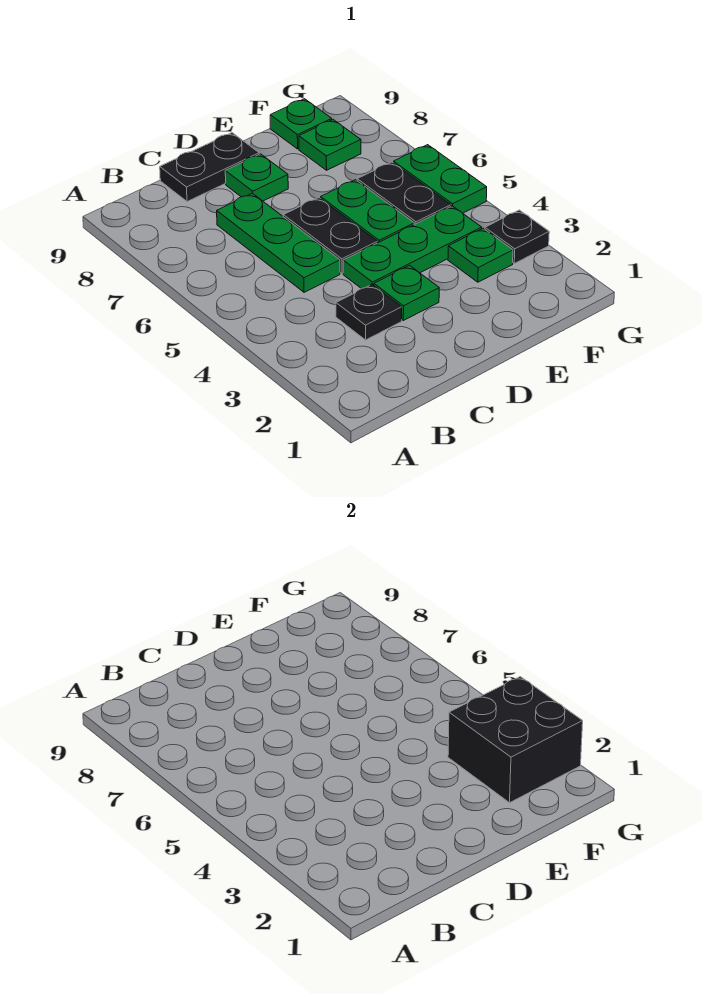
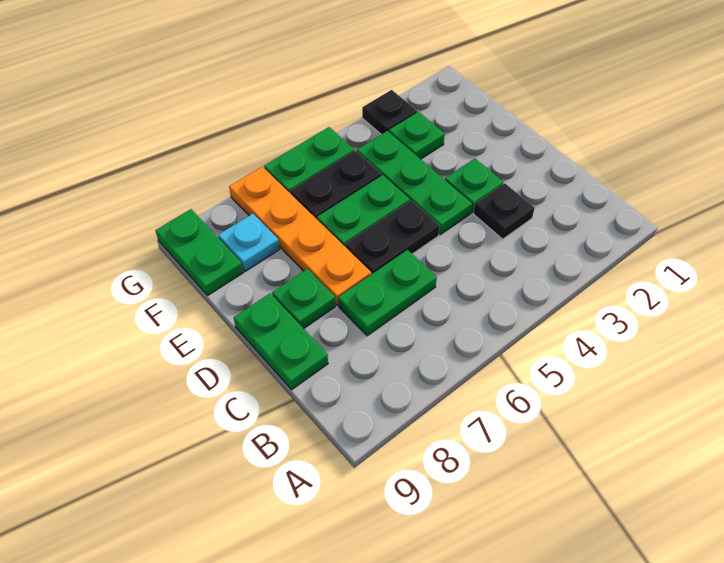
green 1x3 plate [217,193,340,292] -> green 1x2 plate [338,250,437,336]
black 1x2 plate [160,133,259,202] -> green 1x2 plate [234,293,328,390]
none -> orange 1x4 plate [229,167,371,305]
black 2x2 brick [448,677,583,803] -> none
green 1x1 plate [299,120,361,170] -> cyan 1x1 plate [218,214,279,271]
green 1x1 plate [270,99,332,149] -> green 1x2 plate [156,209,243,296]

